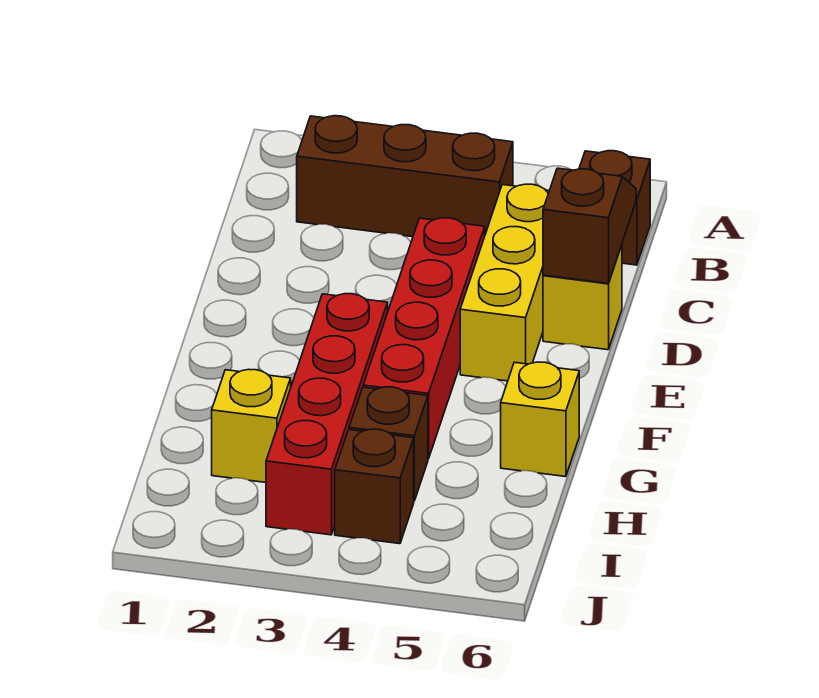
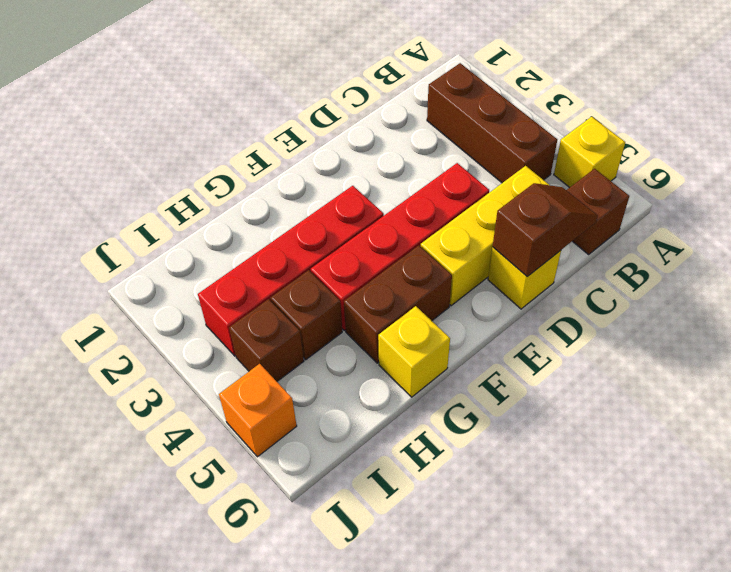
none -> brown 1x2 brick [344,245,452,363]
yellow 1x1 brick [212,369,291,482] -> yellow 1x1 brick moved to [554,117,625,188]
none -> orange 1x1 brick [219,364,297,457]

